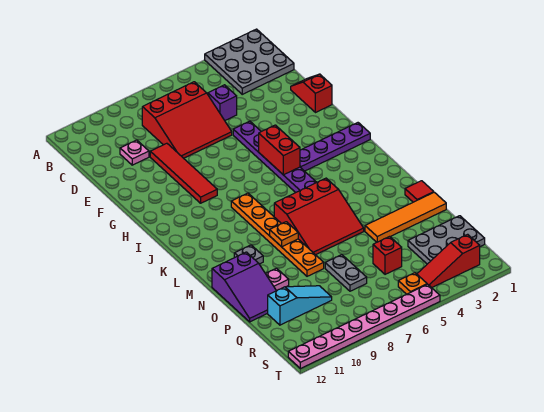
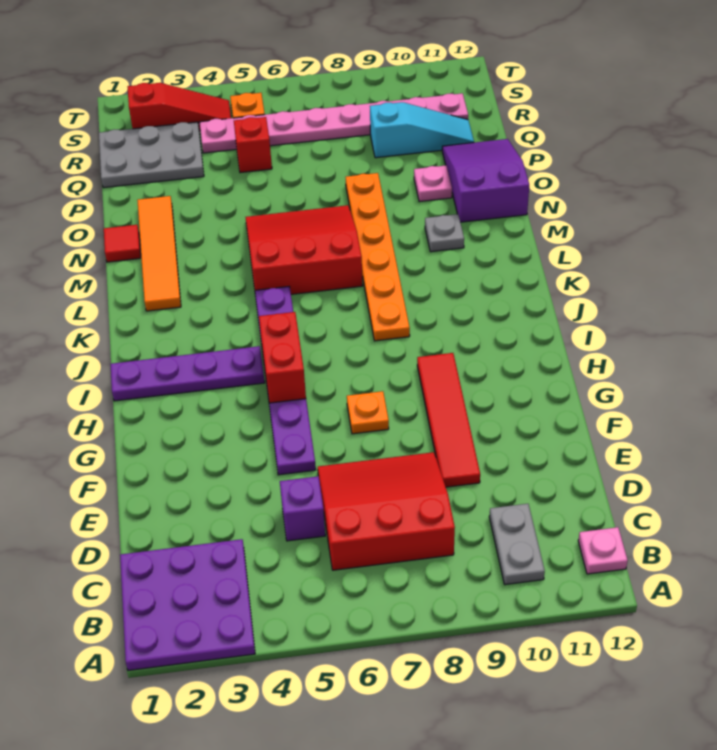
grey 3x3 plate [205,29,294,94] -> purple 3x3 plate [120,539,255,671]
pink 1x1 plate [120,140,149,165] -> pink 1x1 plate moved to [578,527,628,574]
red 1x2 slope [291,74,332,113] -> none
orange 1x1 plate [270,222,298,247] -> orange 1x1 plate moved to [347,391,389,434]
orange 1x4 tile [365,192,446,242] -> orange 1x4 tile turned to [137,196,181,311]
grey 1x2 plate [325,255,367,291] -> grey 1x2 plate moved to [489,504,545,585]
cyan 1x3 slope [268,286,332,325] -> cyan 1x3 slope turned to [370,102,474,158]
pink 1x8 plate [288,284,440,369] -> pink 1x8 plate moved to [200,93,468,153]

